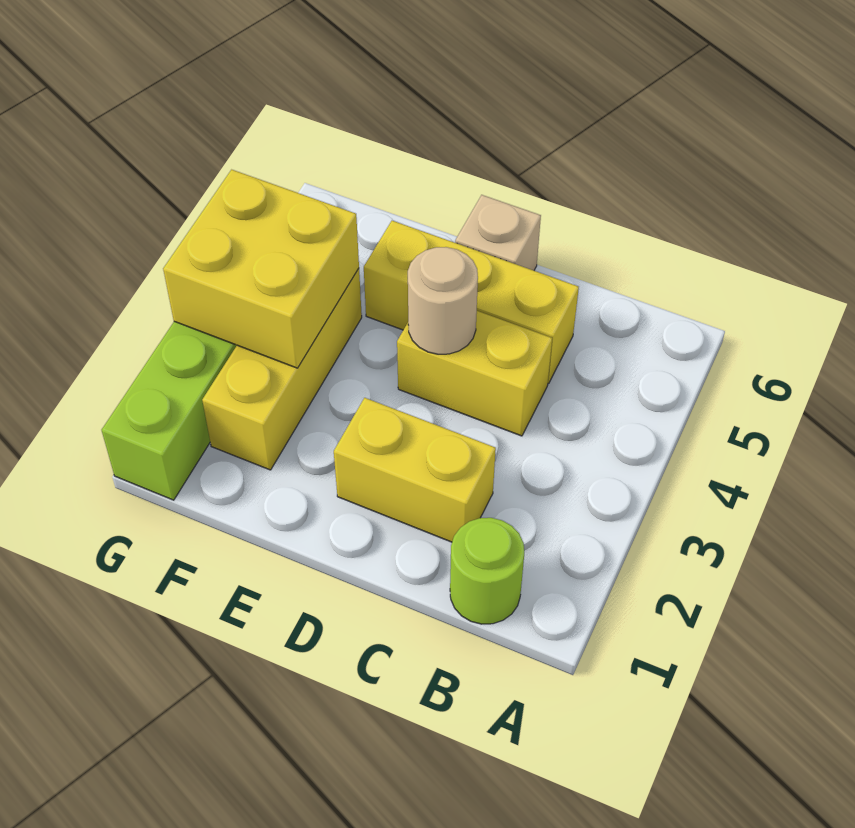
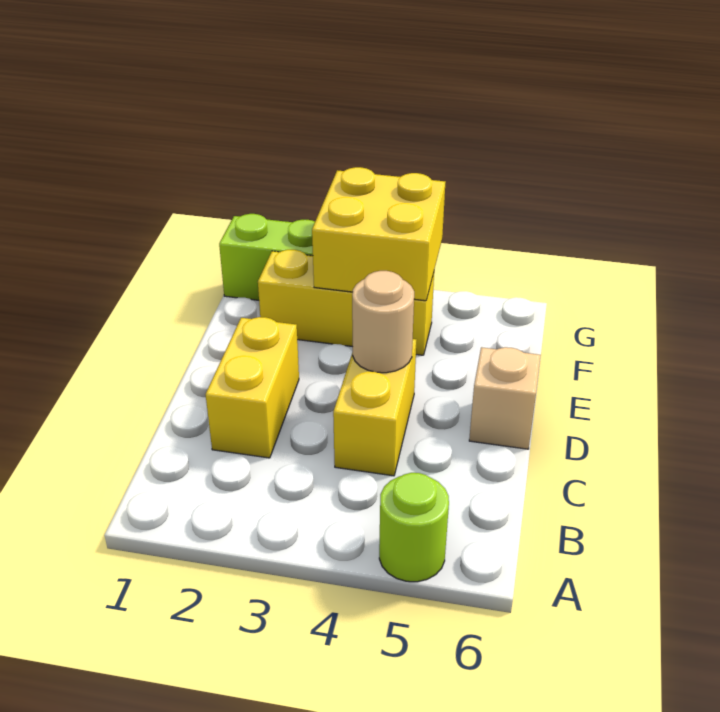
lime 1x1 round brick [450,518,524,624] -> lime 1x1 round brick moved to [379,473,449,582]
yellow 1x3 brick [364,221,579,384] -> none

